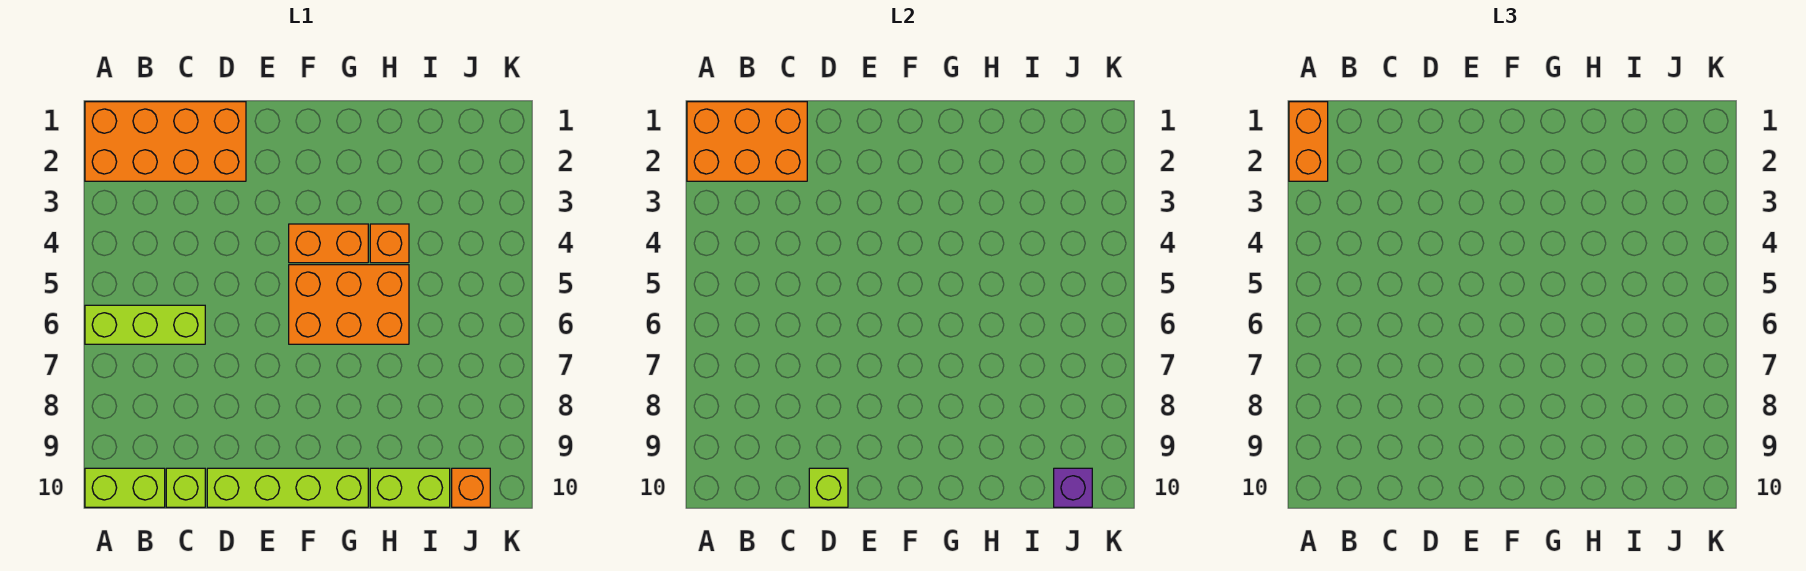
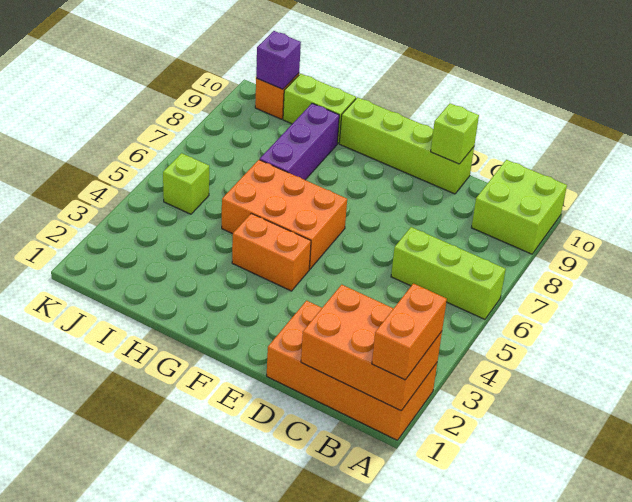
lime 1x2 brick [85,468,165,507] -> lime 2x2 brick [471,160,567,254]
lime 1x1 brick [166,468,205,507] -> lime 1x1 brick moved to [163,153,209,214]
orange 1x1 brick [370,224,409,263] -> none
none -> purple 1x3 brick [260,103,339,180]

